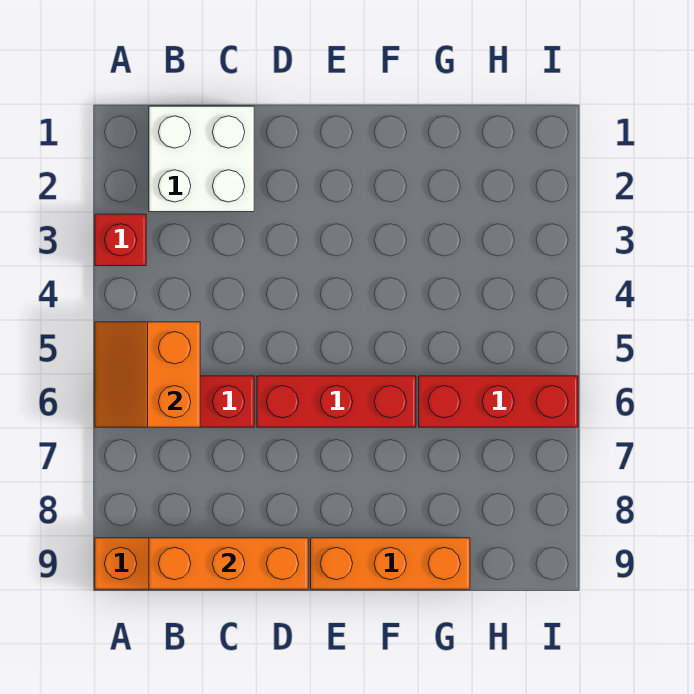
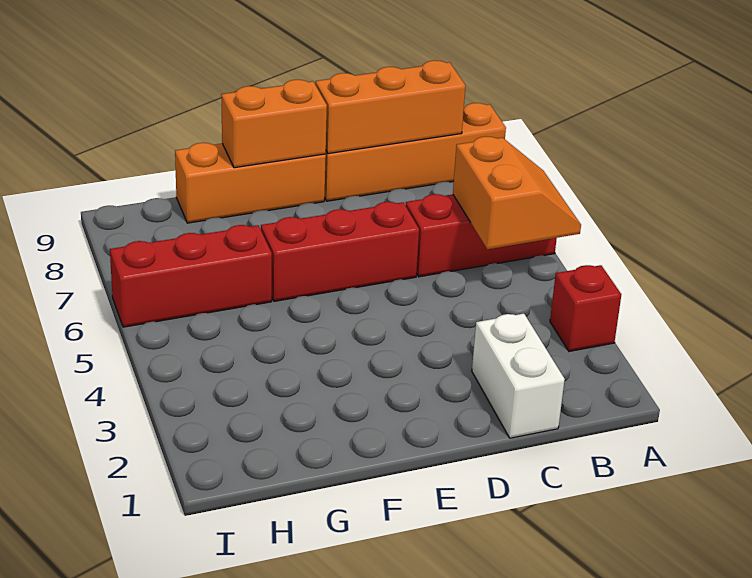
white 2x2 brick [149,106,254,212] -> white 1x2 brick [472,314,565,438]
none -> orange 1x2 brick [221,80,327,168]

